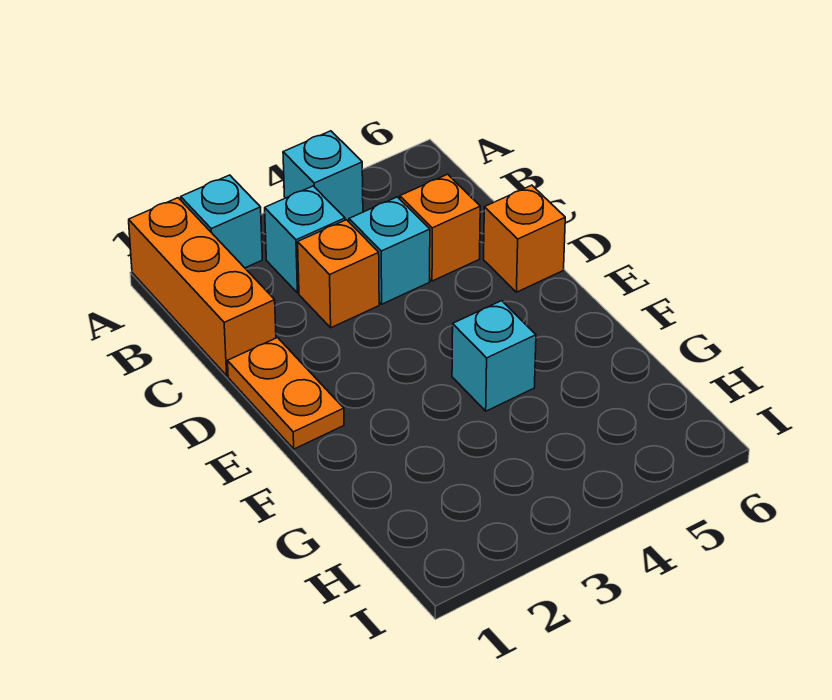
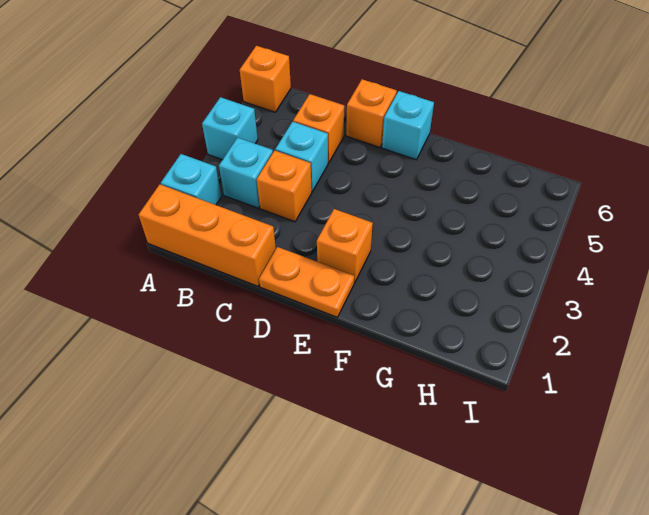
none -> orange 1x1 brick [240,46,291,112]
none -> orange 1x1 brick [317,209,373,283]
cyan 1x1 brick [452,301,536,411] -> cyan 1x1 brick moved to [382,91,434,160]

